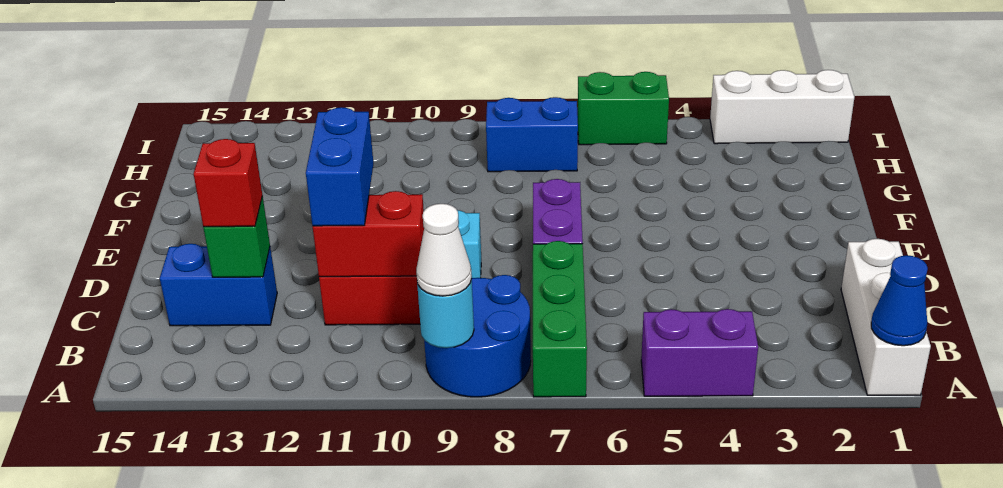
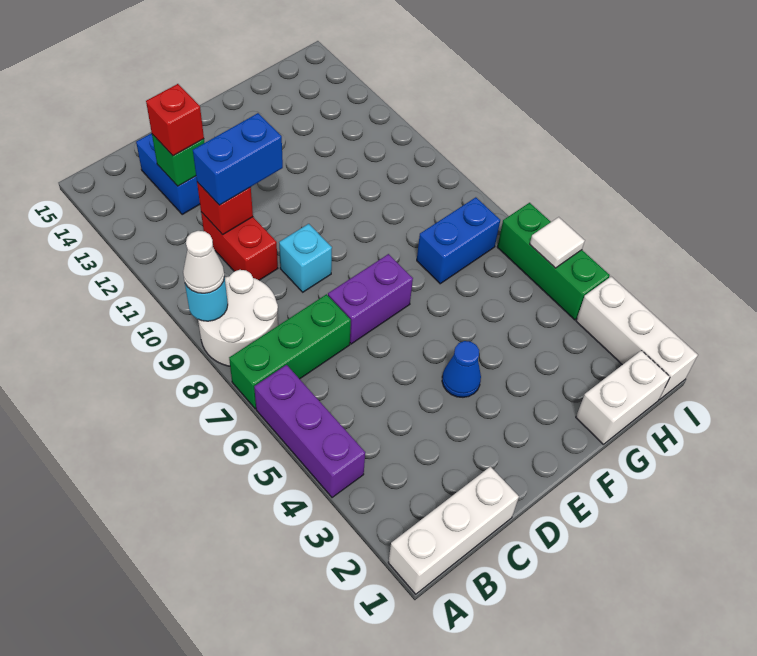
blue 1x1 cone [871,255,928,346] -> blue 1x1 cone moved to [442,341,481,397]
purple 1x2 brick [641,309,758,396] -> purple 1x3 brick [254,365,365,498]
blue 2x2 round brick [424,275,531,397] -> white 2x2 round brick [198,270,278,366]
red 1x2 brick [313,191,424,277] -> red 1x1 brick [197,182,253,235]
none -> white 1x2 brick [576,350,670,444]
blue 1x2 brick [486,97,578,172] -> blue 1x2 brick turned to [417,197,500,284]
green 1x2 brick [578,72,669,145] -> green 1x3 brick [497,203,610,320]
none -> white 1x1 tile [530,217,585,268]

